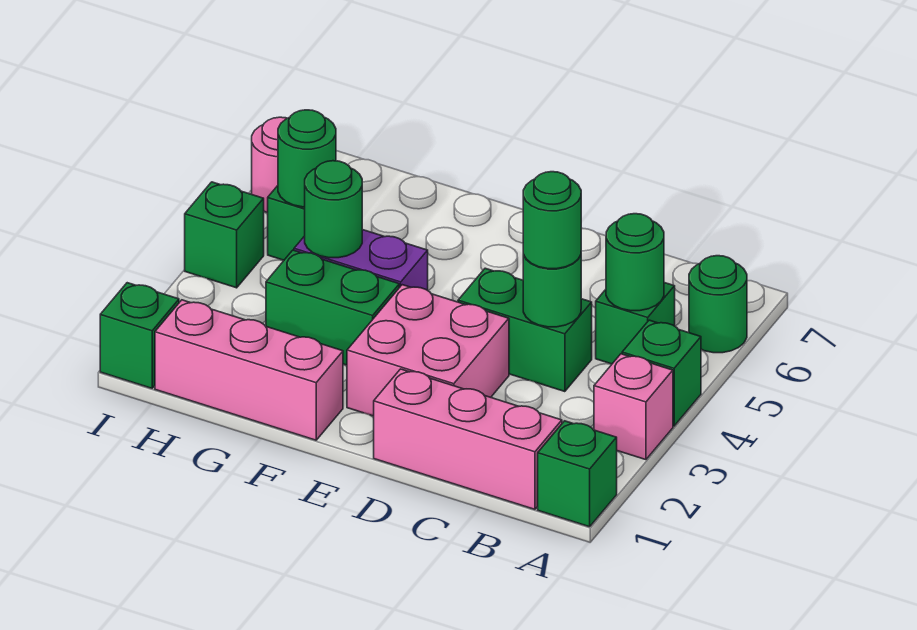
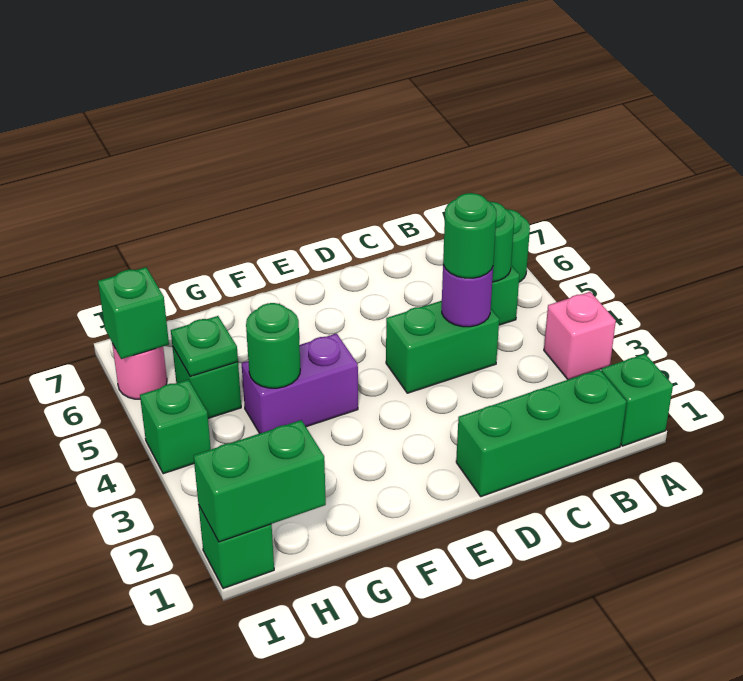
green 1x1 brick [622,320,701,426] -> green 1x1 brick moved to [98,267,169,359]
pink 1x3 brick [374,369,562,509] -> green 1x3 brick [456,369,627,497]
green 1x1 round brick [523,254,581,327] -> purple 1x1 round brick [442,265,493,327]
pink 2x2 brick [347,285,509,416] -> none
pink 1x3 brick [155,300,343,440] -> none
green 1x2 brick [266,250,399,365] -> green 1x2 brick moved to [194,420,326,542]
green 1x1 round brick [278,110,336,207] -> green 1x1 plate [171,316,238,376]

